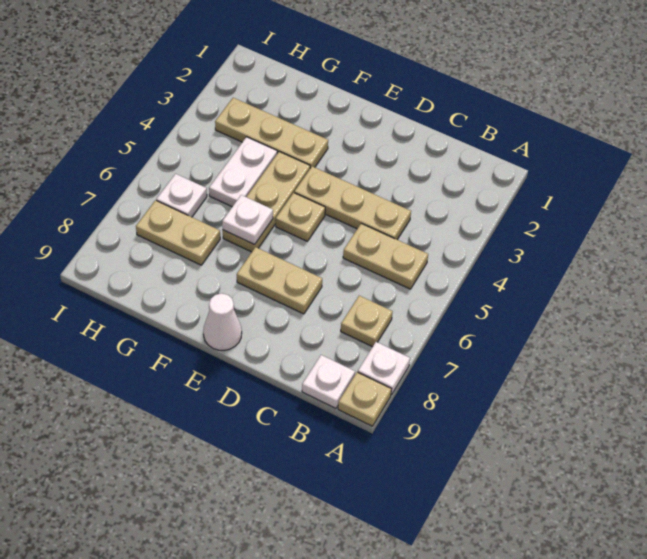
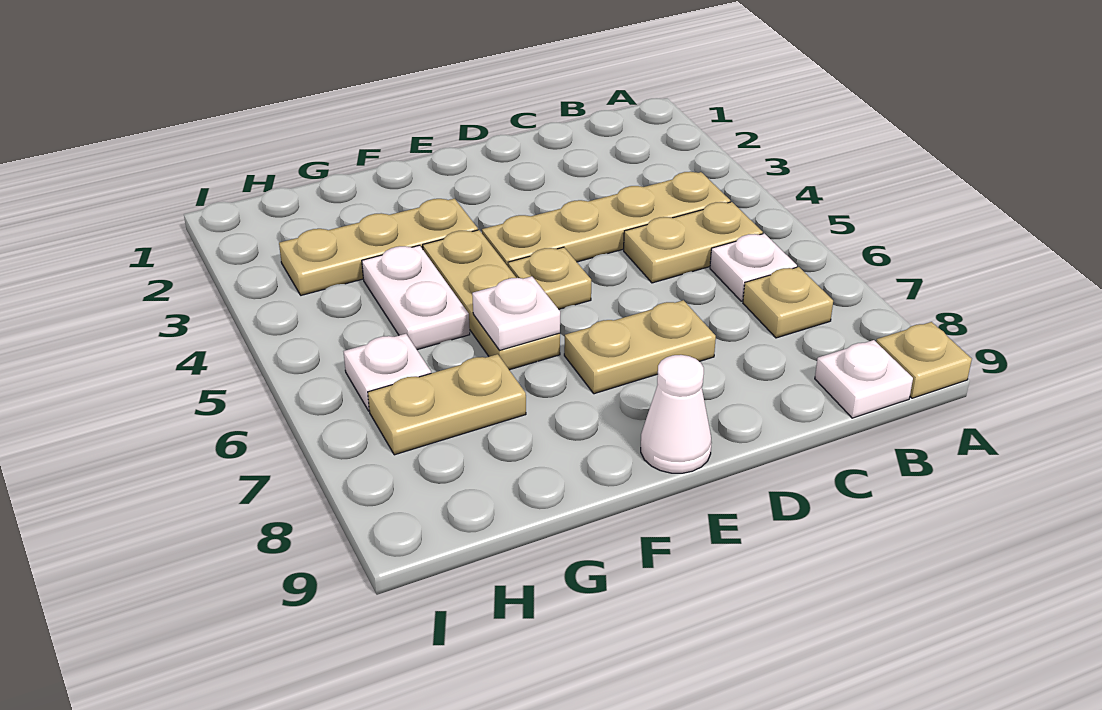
white 1x1 plate [358,342,410,395] -> white 1x1 plate moved to [710,233,797,301]
tan 1x3 plate [294,166,411,239] -> tan 1x4 plate [482,172,730,266]

